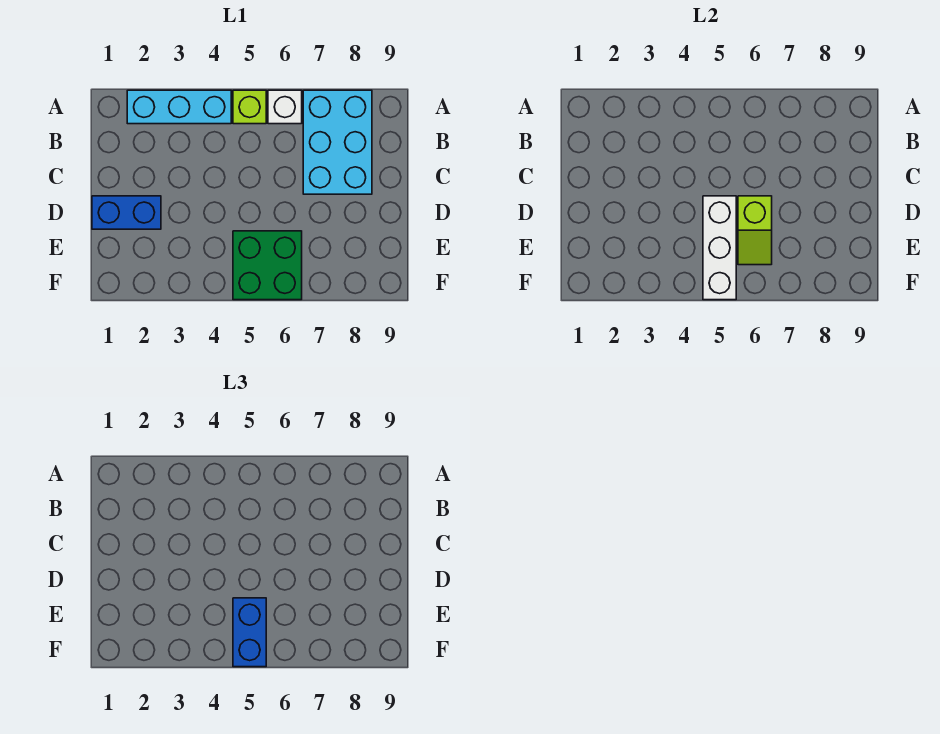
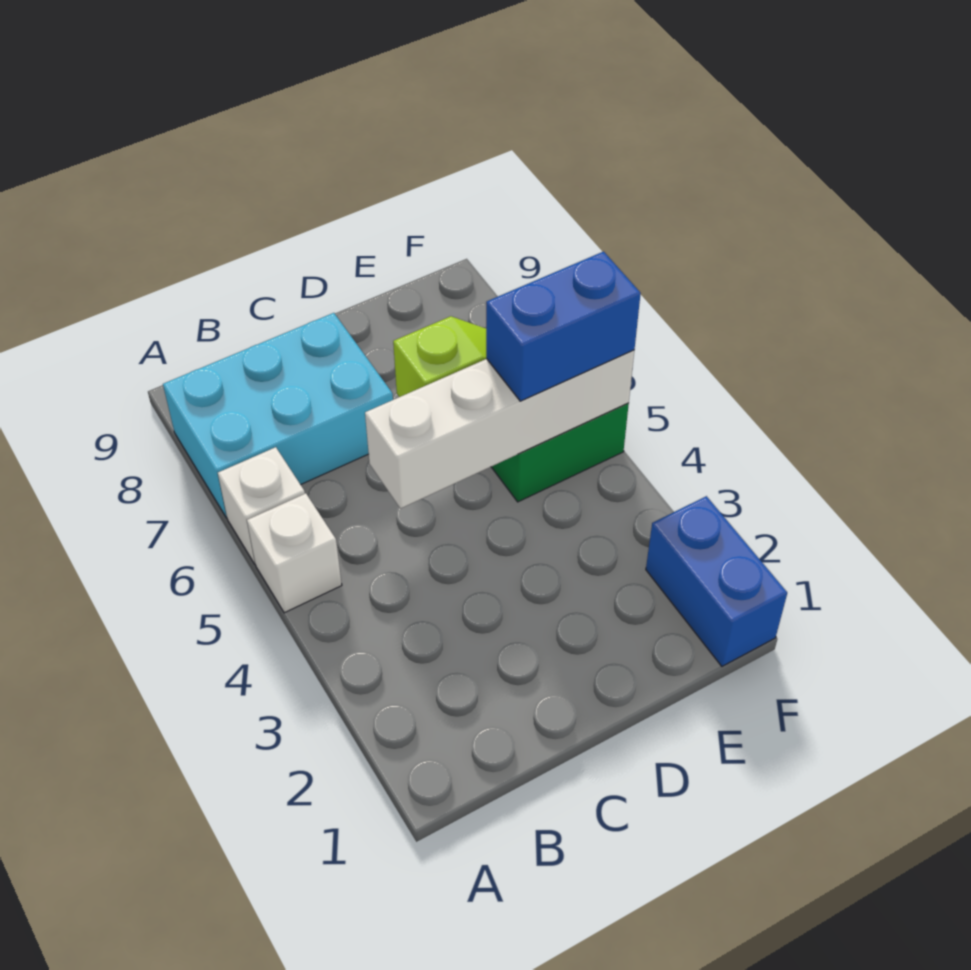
cyan 1x3 brick [127,90,231,124] -> none
lime 1x1 brick [233,90,266,124] -> white 1x1 brick [247,493,342,613]
blue 1x2 brick [92,196,161,229] -> blue 1x2 brick moved to [646,496,787,666]
white 1x3 brick [703,196,736,300] -> white 1x4 brick [365,350,634,509]

